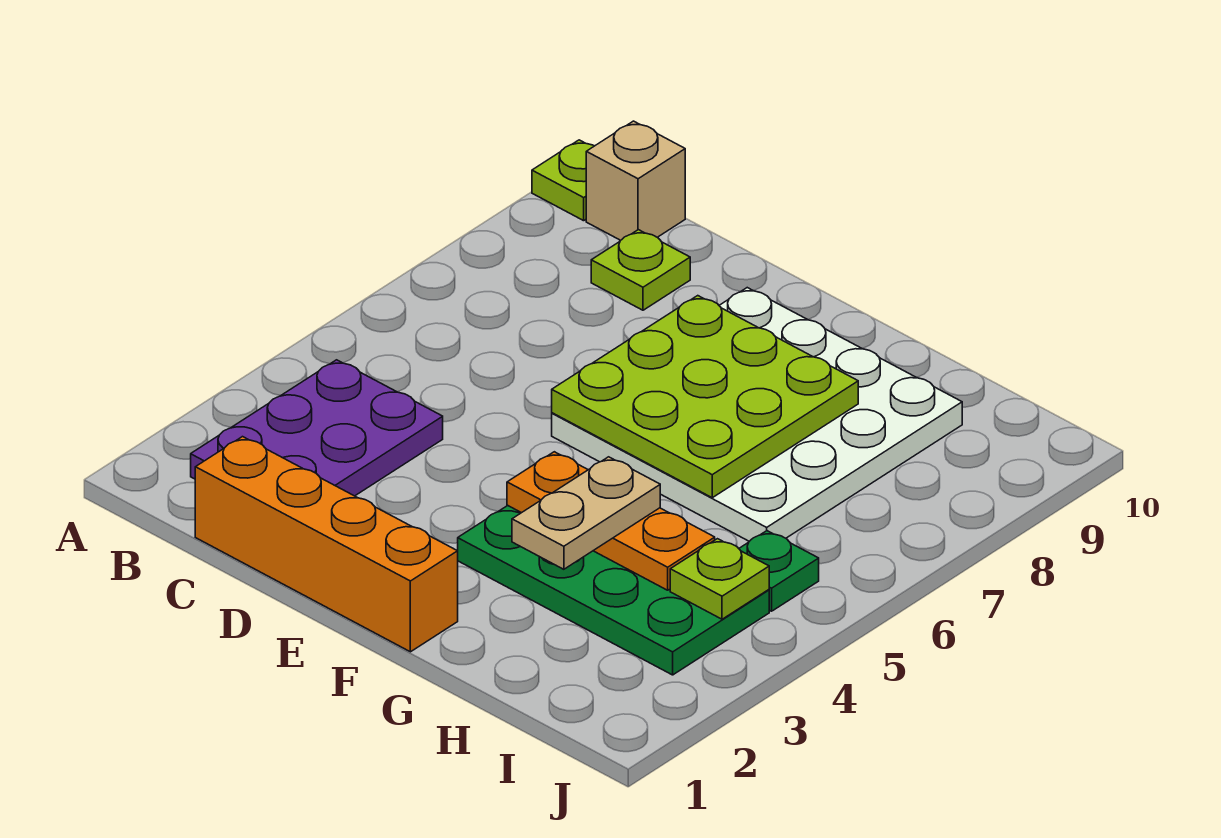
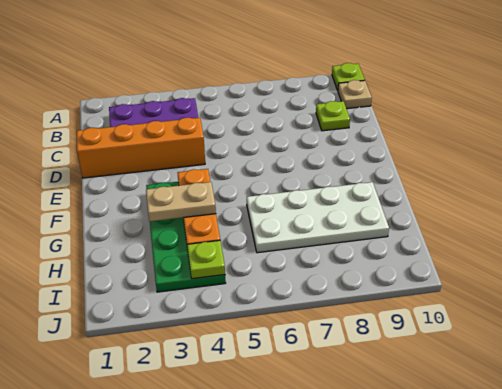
tan 1x1 brick [586,121,685,240] -> tan 1x1 plate [338,80,372,109]
orange 1x4 brick [195,437,458,652] -> orange 1x4 brick turned to [76,118,205,178]
white 4x4 plate [552,288,962,541] -> white 2x4 plate [247,182,389,253]
lime 3x3 plate [552,296,858,498] -> none
green 1x1 plate [739,531,819,611] -> none

